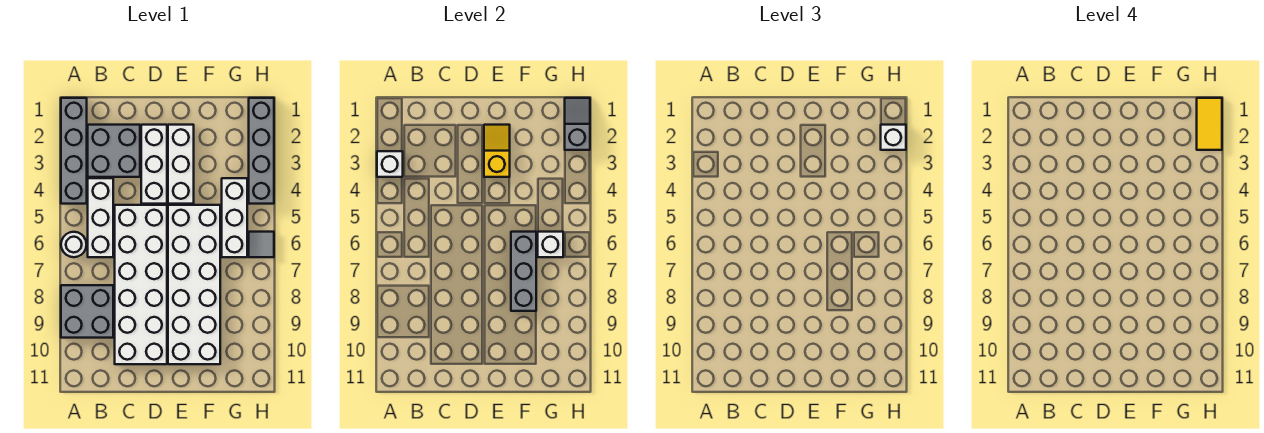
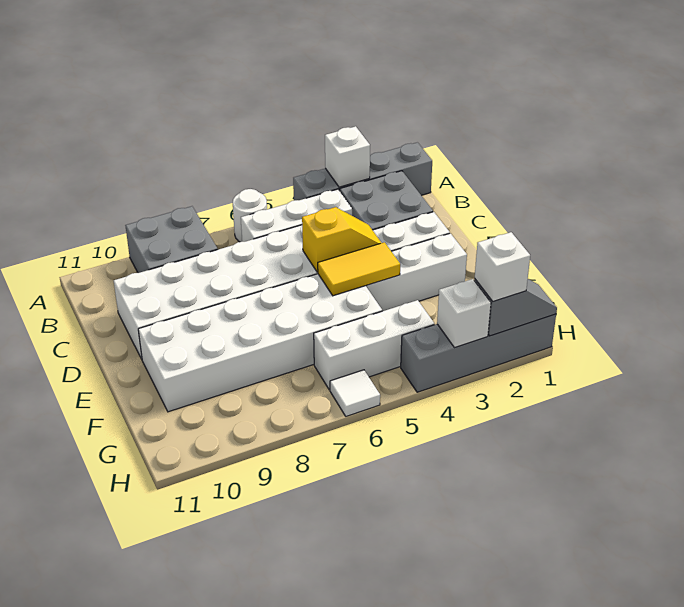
yellow 1x2 slope [484,125,510,177] -> yellow 1x2 slope moved to [302,207,381,272]
grey 1x3 brick [511,232,536,311] -> none
white 1x1 brick [538,232,563,257] -> white 1x1 brick moved to [437,279,491,348]
yellow 1x2 tile [1197,98,1222,150] -> yellow 1x2 tile moved to [318,242,400,296]
grey 1x1 tile [249,232,274,257] -> white 1x1 tile [330,370,380,416]

